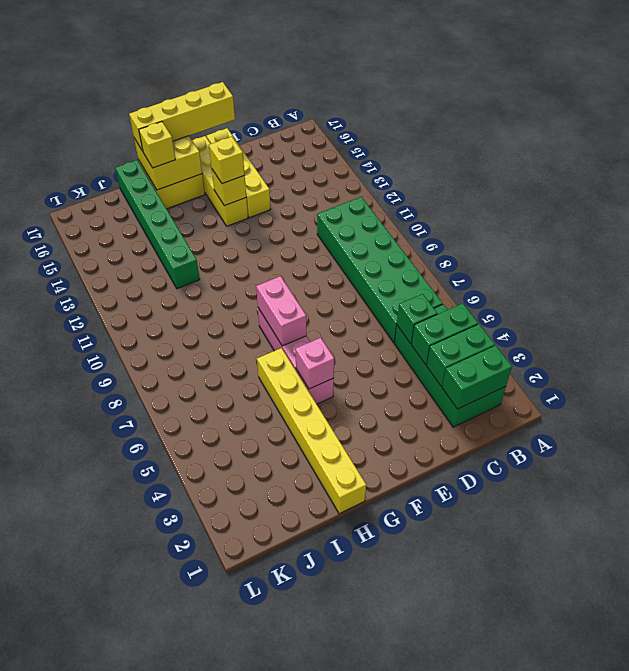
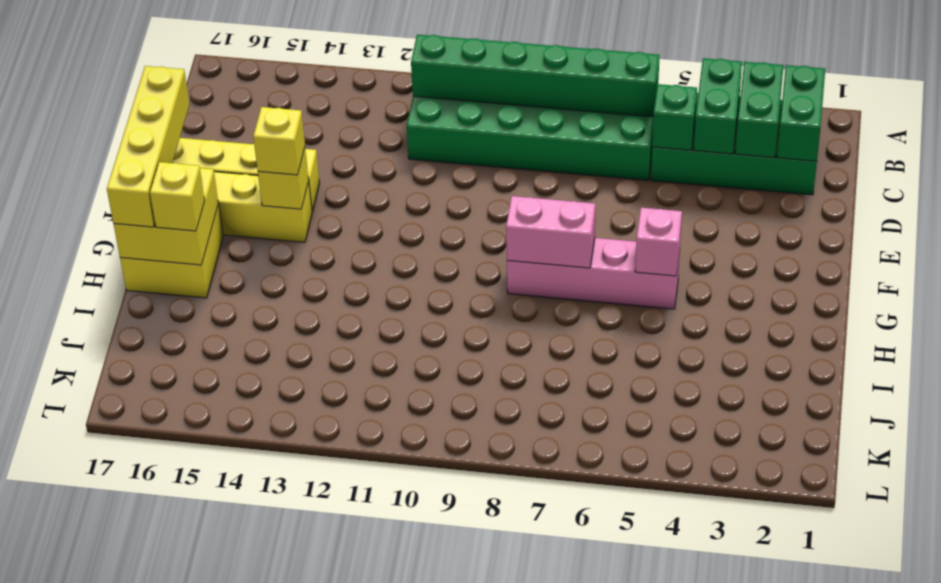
yellow 1x6 brick [257,348,366,514] -> none
green 1x6 brick [115,160,200,289] -> green 1x6 brick moved to [411,35,659,117]

